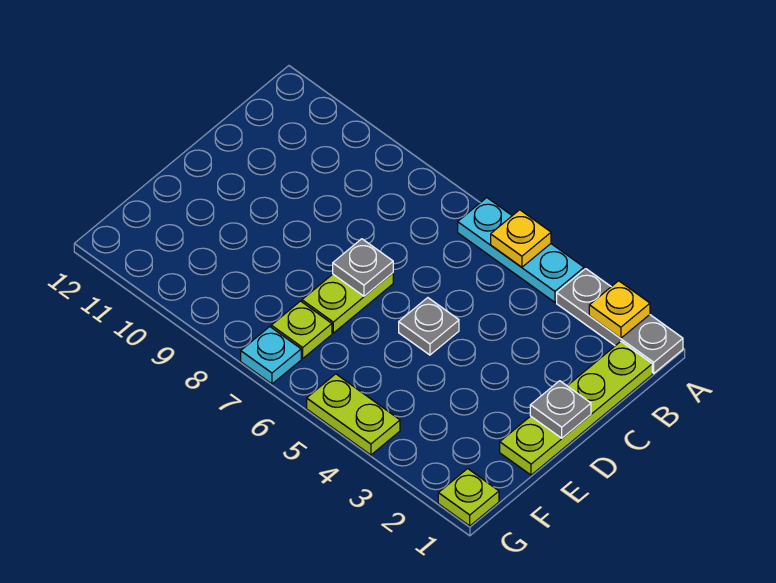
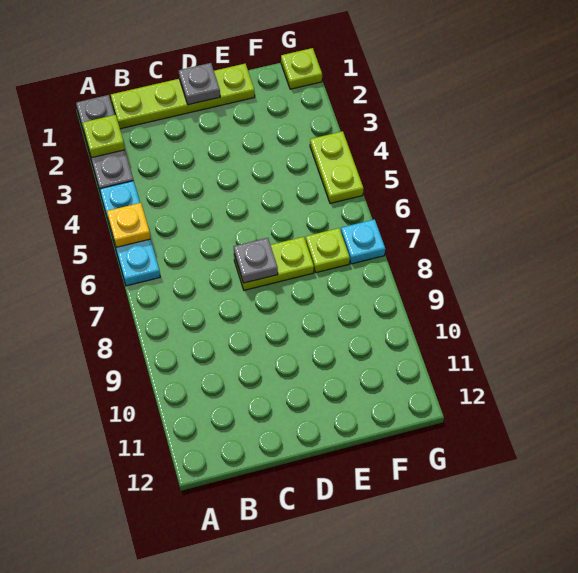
yellow 1x1 plate [589,281,650,338] -> lime 1x1 plate [83,115,125,158]
grey 1x1 plate [399,298,459,355] -> none

